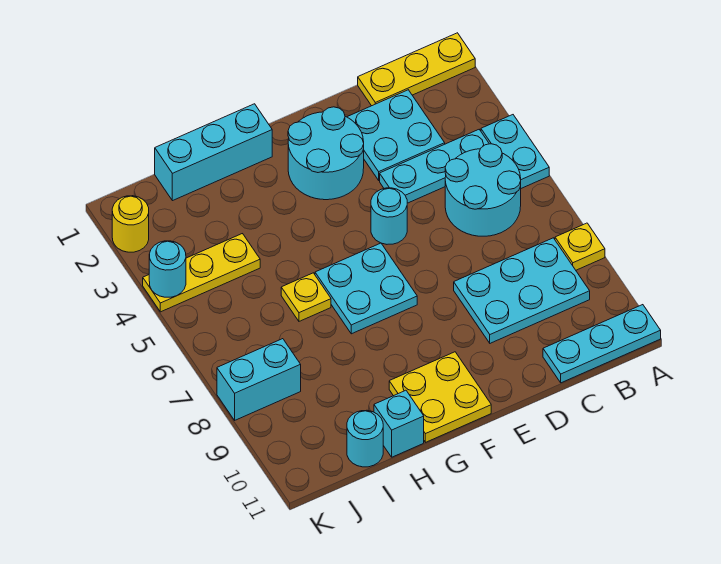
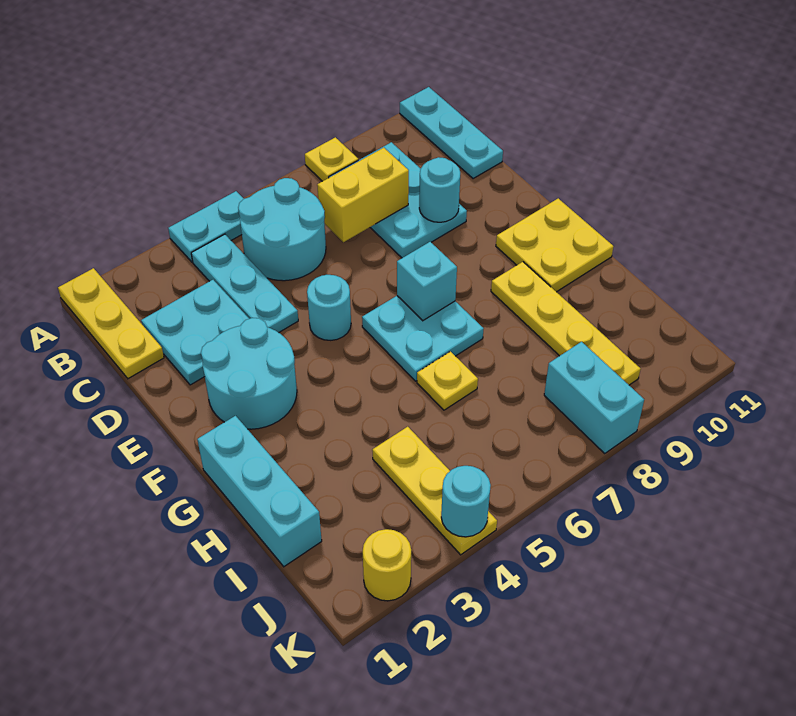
none -> yellow 1x2 brick [317,147,409,242]
none -> yellow 1x4 plate [491,262,641,385]
cyan 1x1 brick [374,390,424,457] -> cyan 1x1 brick moved to [397,242,457,321]
cyan 1x1 round brick [347,410,383,467] -> cyan 1x1 round brick moved to [419,157,460,222]

